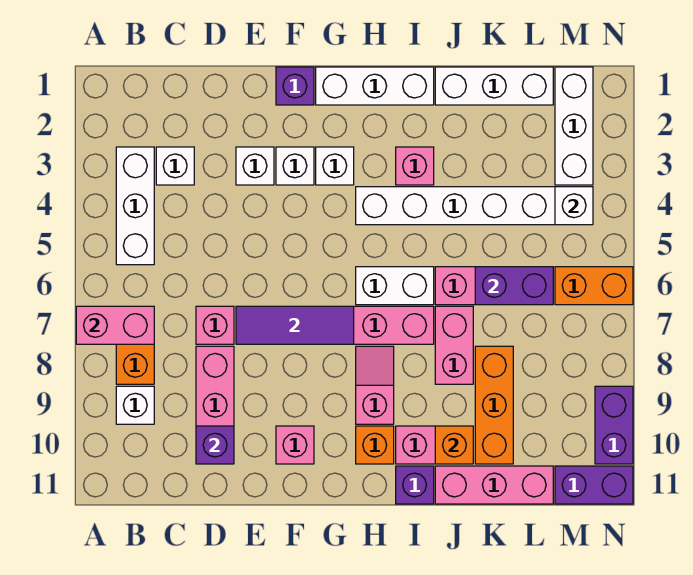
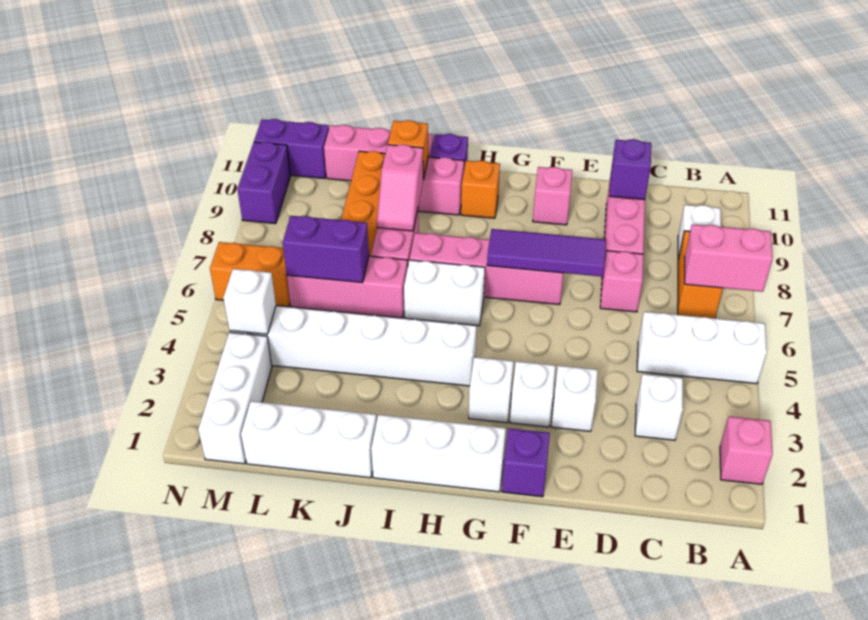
white 1x3 brick [116,147,154,265] -> white 1x3 brick turned to [637,312,767,384]
pink 1x2 slope [356,346,394,424] -> pink 1x2 slope moved to [377,144,423,231]
pink 1x1 brick [396,147,434,185] -> pink 1x1 brick moved to [720,416,773,484]

